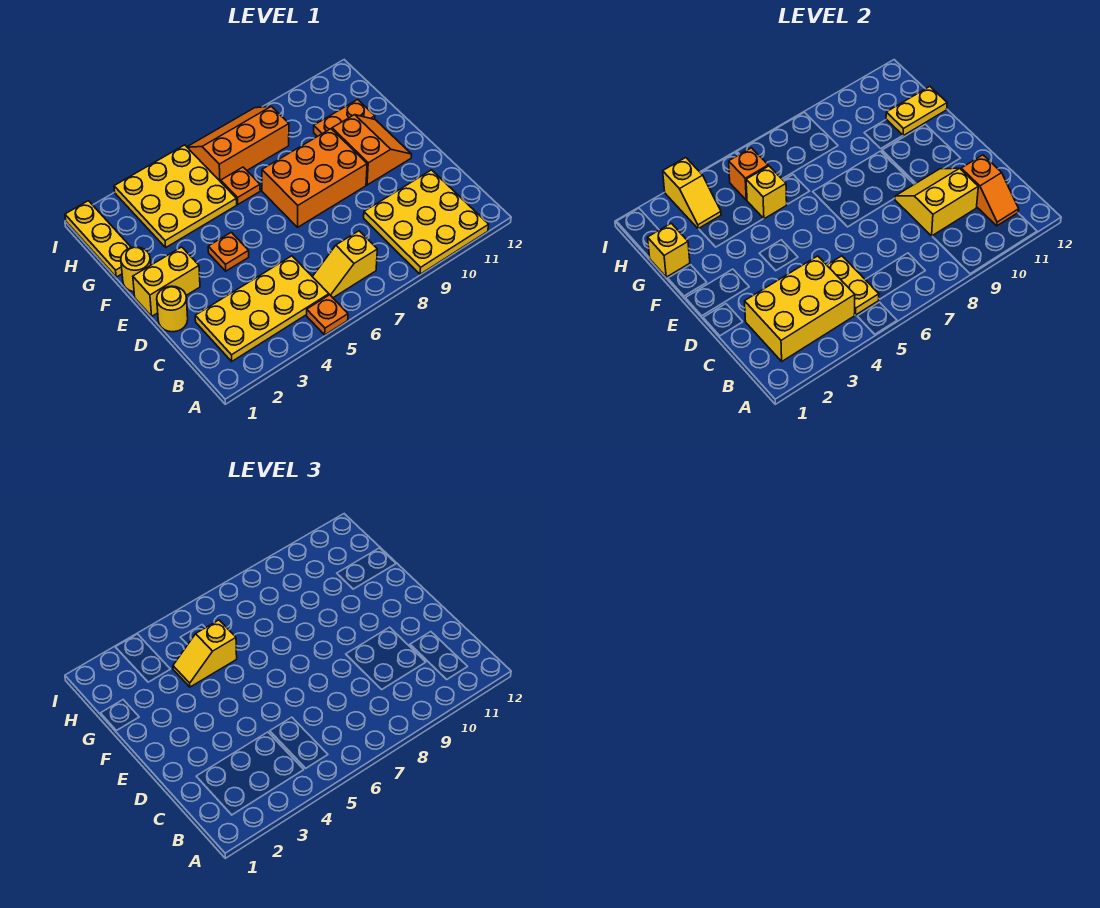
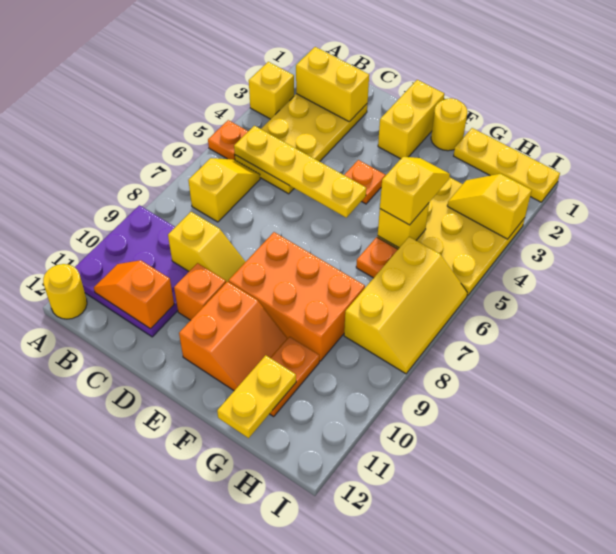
yellow 3x3 plate [364,170,489,274] -> purple 3x3 plate [75,205,189,337]
yellow 2x3 brick [745,256,855,361] -> yellow 1x2 brick [296,47,369,122]
yellow 1x2 plate [827,256,879,315] -> yellow 1x4 plate [234,126,366,217]
yellow 2x2 slope [895,168,978,236] -> yellow 1x2 slope [168,212,245,282]
yellow 1x1 round brick [157,286,188,332] -> yellow 1x1 round brick moved to [43,264,87,319]
orange 2x3 brick [262,129,367,227] -> orange 2x3 brick turned to [229,232,365,361]
orange 2x2 slope [332,115,412,185] -> orange 2x2 slope turned to [179,282,288,391]
yellow 1x1 brick [648,223,690,277] -> yellow 1x1 brick moved to [249,62,294,119]
orange 1x1 brick [729,148,768,200] -> orange 1x1 brick moved to [174,263,226,320]
orange 2x3 slope [187,106,289,182] -> yellow 2x3 slope [344,237,467,374]

